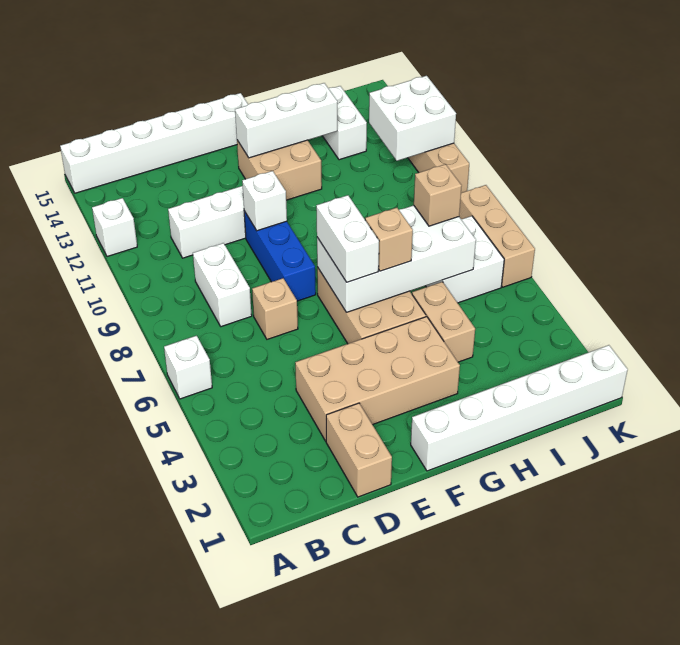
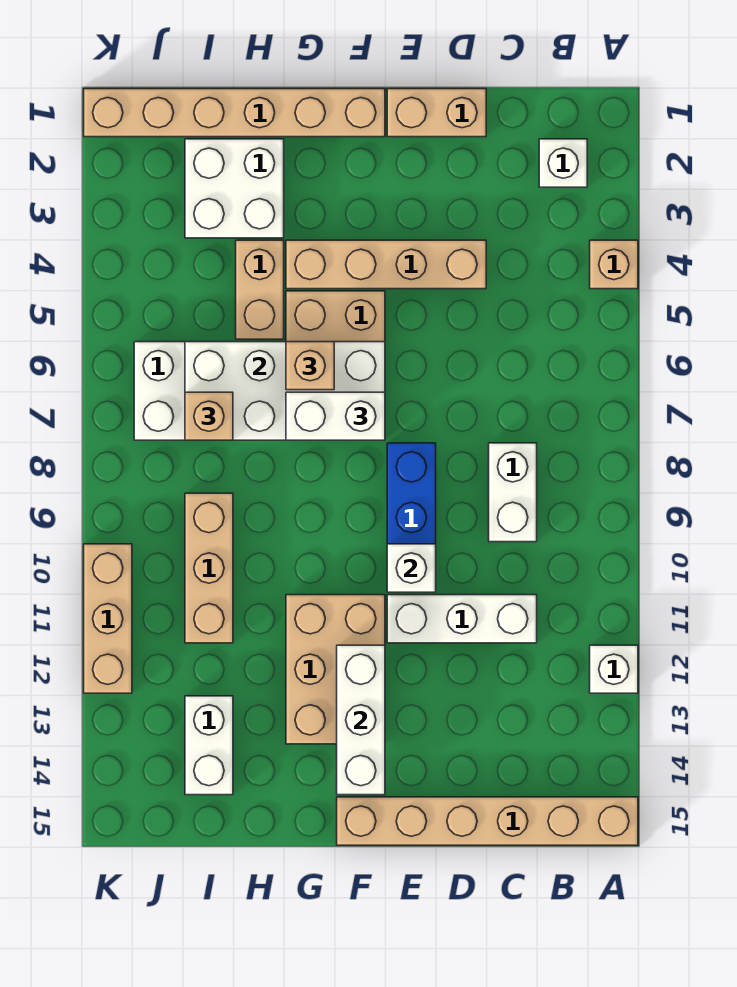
white 1x1 brick [164,336,212,399] -> white 1x1 brick moved to [539,139,587,187]
white 1x6 brick [60,93,248,193] -> tan 1x6 brick [337,797,638,845]
tan 1x2 brick [326,403,392,497] -> tan 1x2 brick turned to [387,89,486,137]
tan 2x4 brick [295,317,460,441] -> tan 1x4 brick [286,240,486,289]
tan 1x1 brick [252,278,298,339] -> tan 1x1 brick moved to [590,240,638,289]
white 1x6 brick [411,345,628,471] -> tan 1x6 brick [84,89,385,137]
white 1x2 brick [316,195,379,282] -> white 1x2 brick turned to [286,392,385,440]
tan 2x2 brick [237,140,322,200] -> tan 2x3 brick [286,595,385,744]
white 1x3 brick [235,83,337,158] -> white 1x3 brick turned to [337,645,385,795]
white 2x2 brick [369,76,456,161] -> white 2x2 brick moved to [185,139,284,238]
tan 1x3 brick [459,185,535,287] -> tan 1x3 brick moved to [185,493,233,643]

